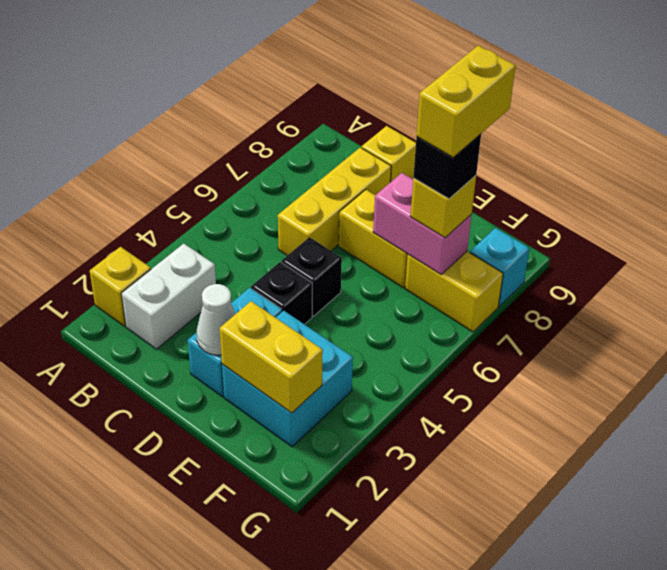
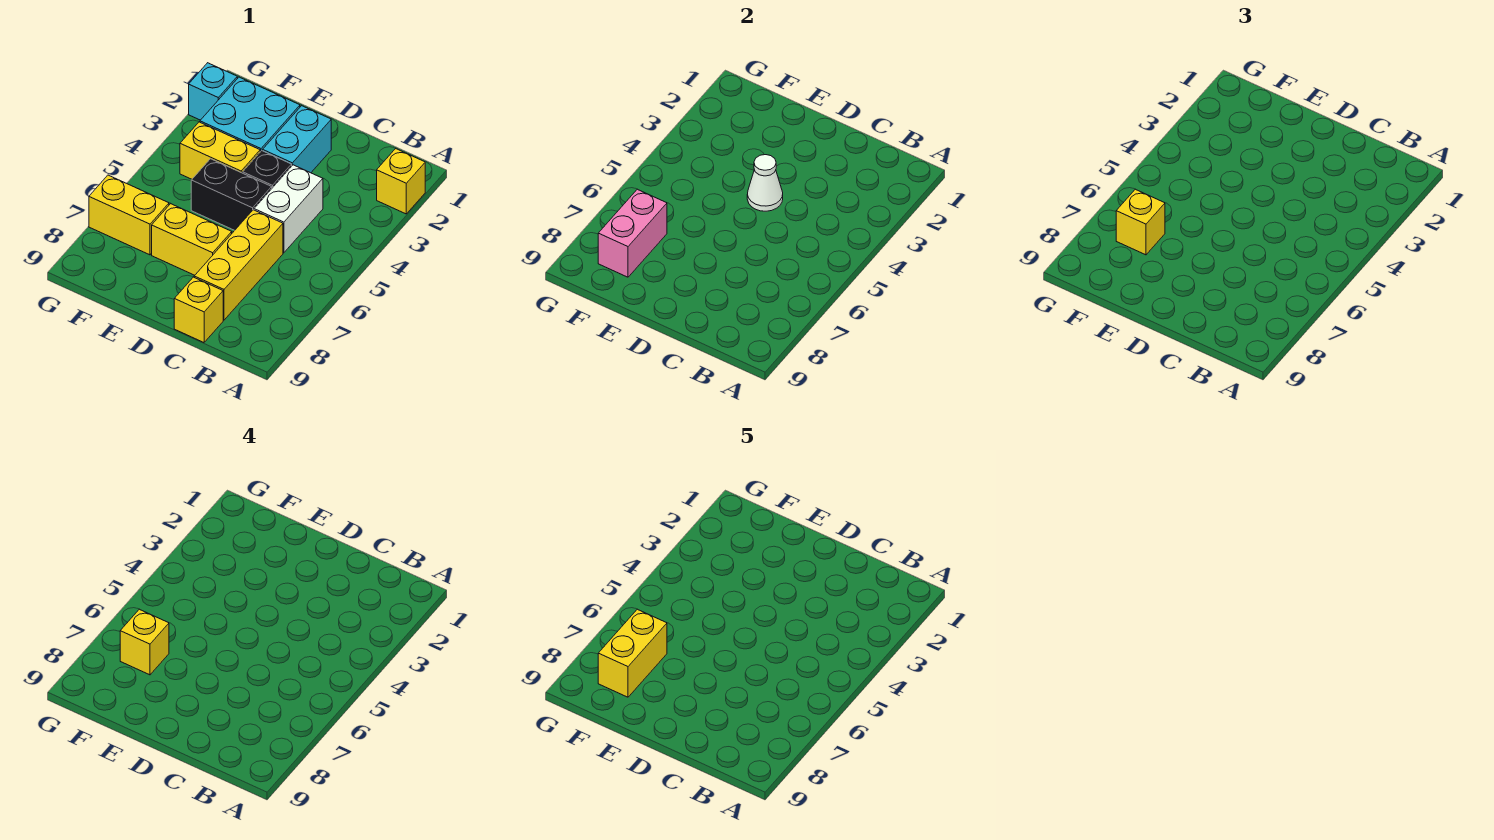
white 1x2 brick [121,244,216,349] -> white 1x2 brick moved to [254,165,323,253]
white 1x1 cone [197,284,235,355] -> white 1x1 cone moved to [747,155,783,211]
black 1x1 brick [281,237,342,316] -> black 1x2 brick [191,159,272,230]
yellow 1x2 brick [220,301,323,413] -> yellow 1x2 brick moved to [180,122,260,179]
pink 1x2 brick [373,173,472,274] -> pink 1x2 brick turned to [598,189,667,277]
black 1x1 brick [413,134,481,199] -> yellow 1x1 brick [120,609,169,675]
cyan 1x1 brick [470,228,530,306] -> cyan 1x1 brick moved to [189,63,237,120]

